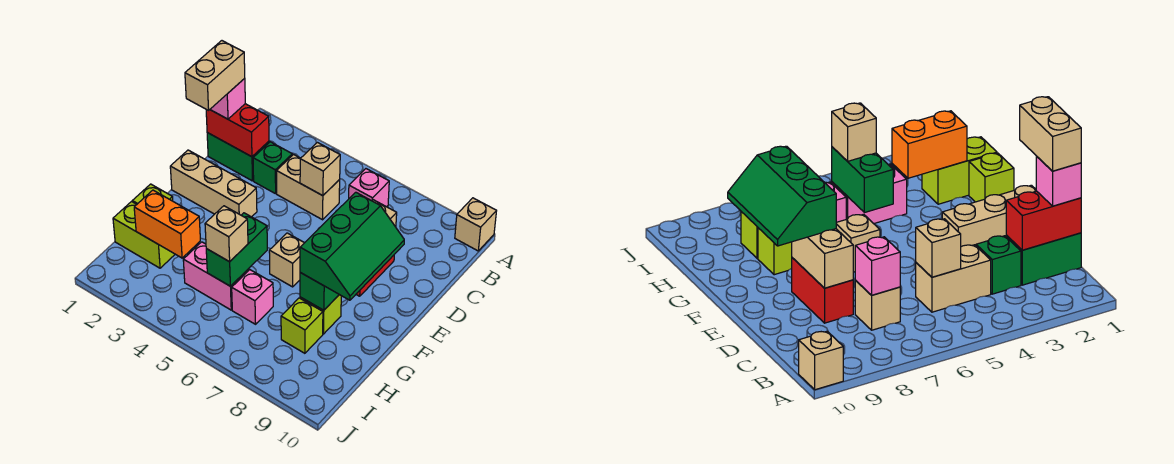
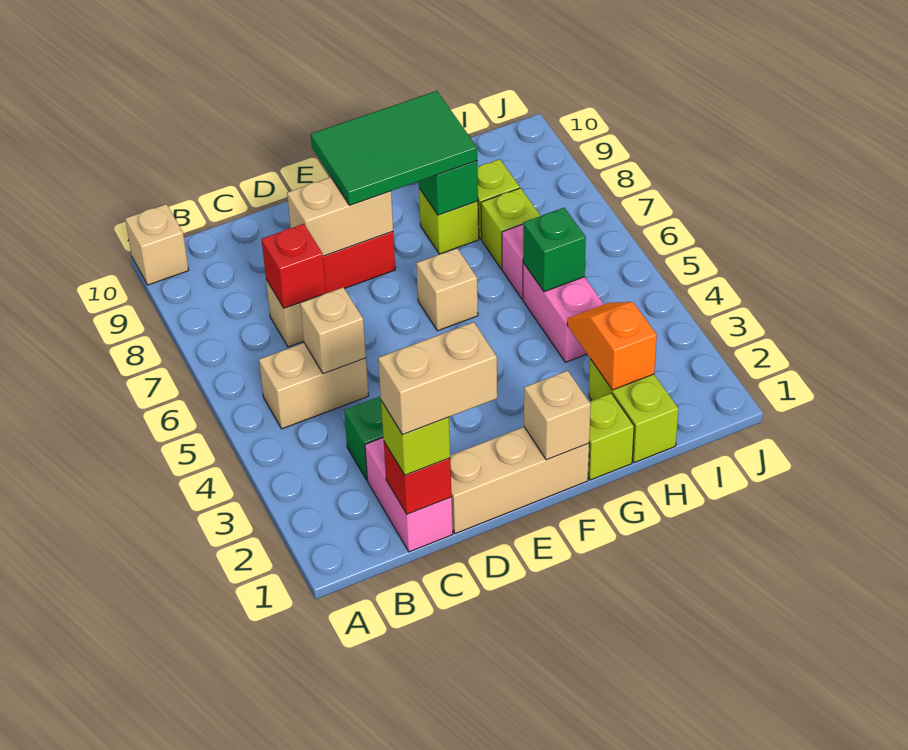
green 1x2 brick [207,133,269,181] -> pink 1x2 brick [365,438,453,552]
red 1x2 brick [206,104,269,157] -> red 1x1 brick [384,442,452,514]
pink 1x1 brick [210,78,245,119] -> lime 1x1 brick [381,401,450,475]
tan 1x2 brick [277,155,340,220] -> tan 1x2 brick turned to [259,343,369,429]
pink 1x1 brick [349,169,389,207] -> red 1x1 brick [262,224,326,308]
tan 1x3 brick [170,150,257,217] -> tan 1x3 brick turned to [450,427,589,534]
green 2x3 slope [300,192,404,300] -> green 2x3 tile [311,91,477,205]
green 1x2 brick [206,213,267,286] -> green 1x1 brick [523,208,586,292]
orange 1x2 brick [134,190,200,258] -> orange 1x2 slope [567,302,657,390]
tan 1x1 brick [205,206,248,262] -> tan 1x1 brick moved to [524,371,591,460]
none -> lime 1x1 brick [481,188,540,269]

